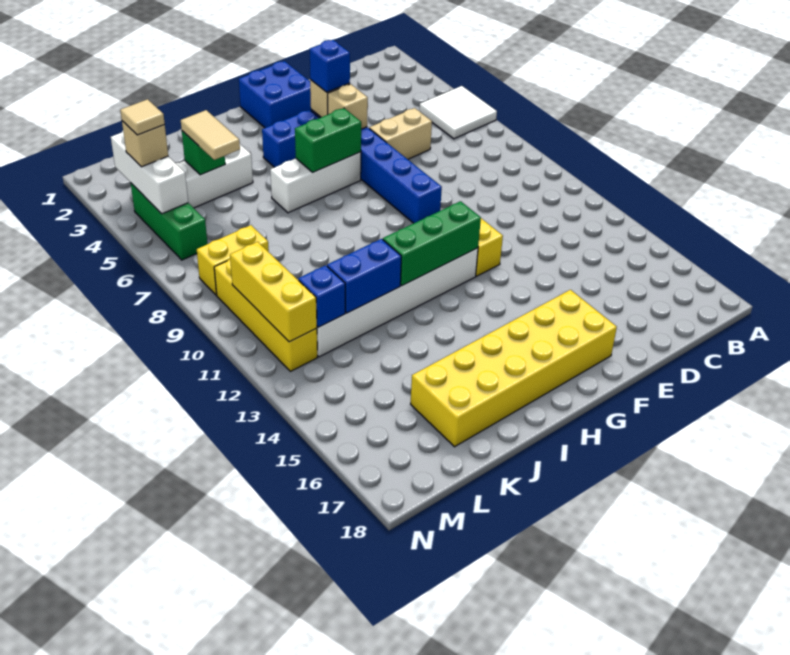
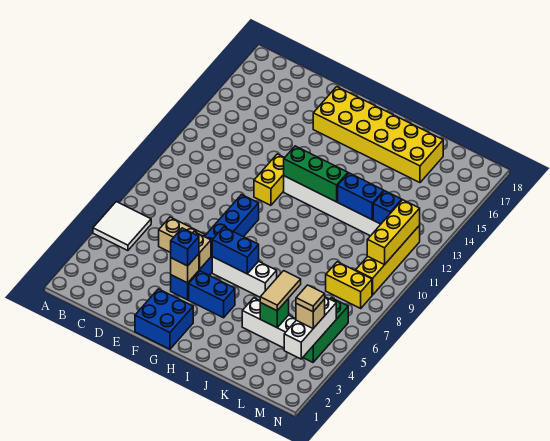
green 1x2 brick [295,108,361,172] -> blue 1x2 brick [212,227,259,274]

